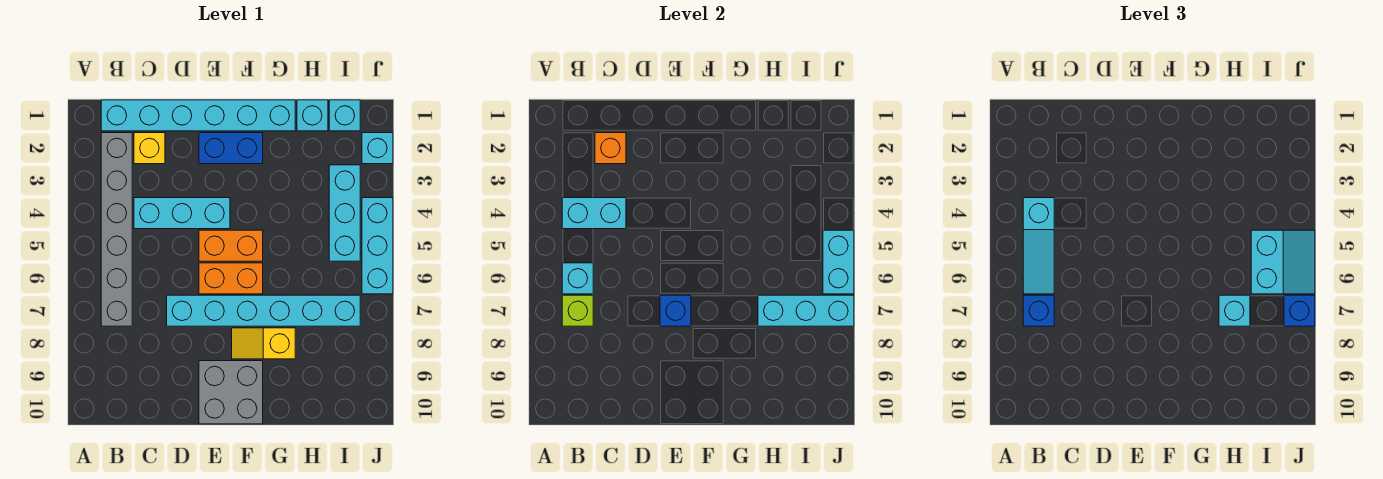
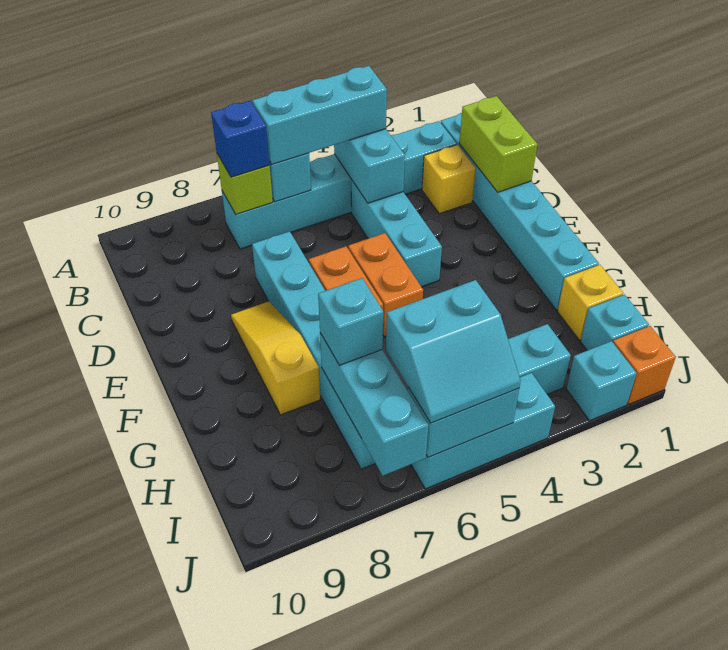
grey 1x6 brick [101,133,132,326] -> cyan 1x6 brick [222,121,457,249]
cyan 1x3 slope [1023,198,1054,294] -> cyan 1x3 brick [252,66,387,164]
none -> lime 1x2 brick [459,96,537,192]
orange 1x1 brick [595,133,626,164] -> orange 1x1 brick moved to [613,326,676,405]
blue 1x2 brick [199,133,263,164] -> none
blue 1x1 brick [660,295,691,326] -> none
grey 2x2 brick [199,361,263,424] -> none
yellow 1x2 slope [232,328,295,359] -> yellow 1x3 slope [231,301,320,415]
cyan 1x1 brick [297,100,328,131] -> yellow 1x1 brick [557,265,623,340]
blue 1x1 brick [1284,295,1315,326] -> none

